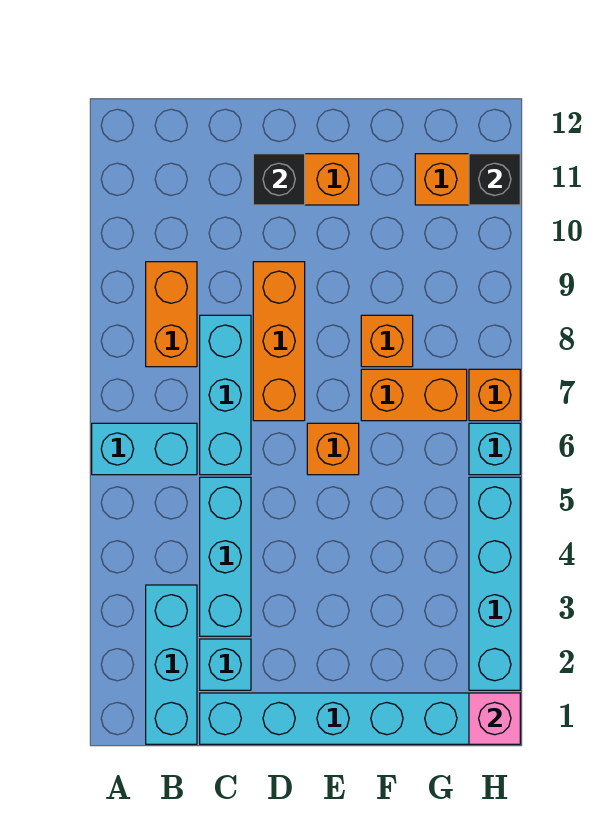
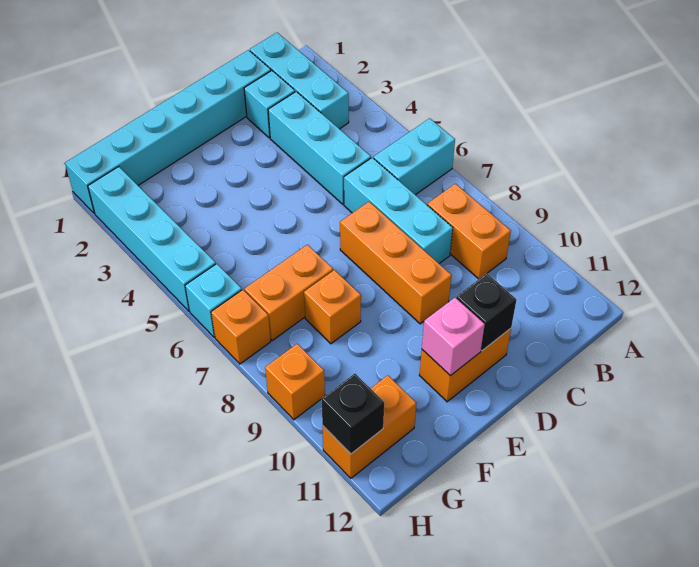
orange 1x1 brick [307,423,359,475] -> orange 1x1 brick moved to [265,344,325,420]
pink 1x1 brick [469,693,520,744] -> pink 1x1 brick moved to [422,298,485,375]

